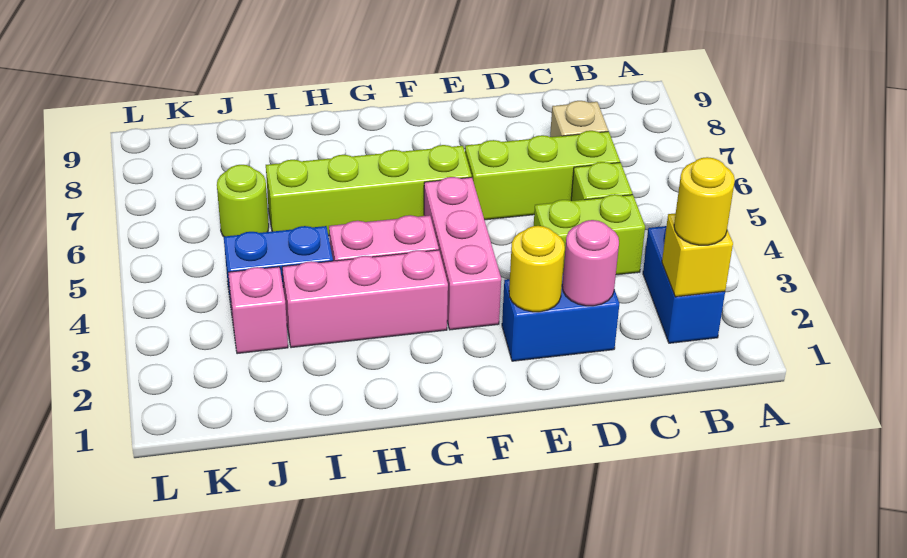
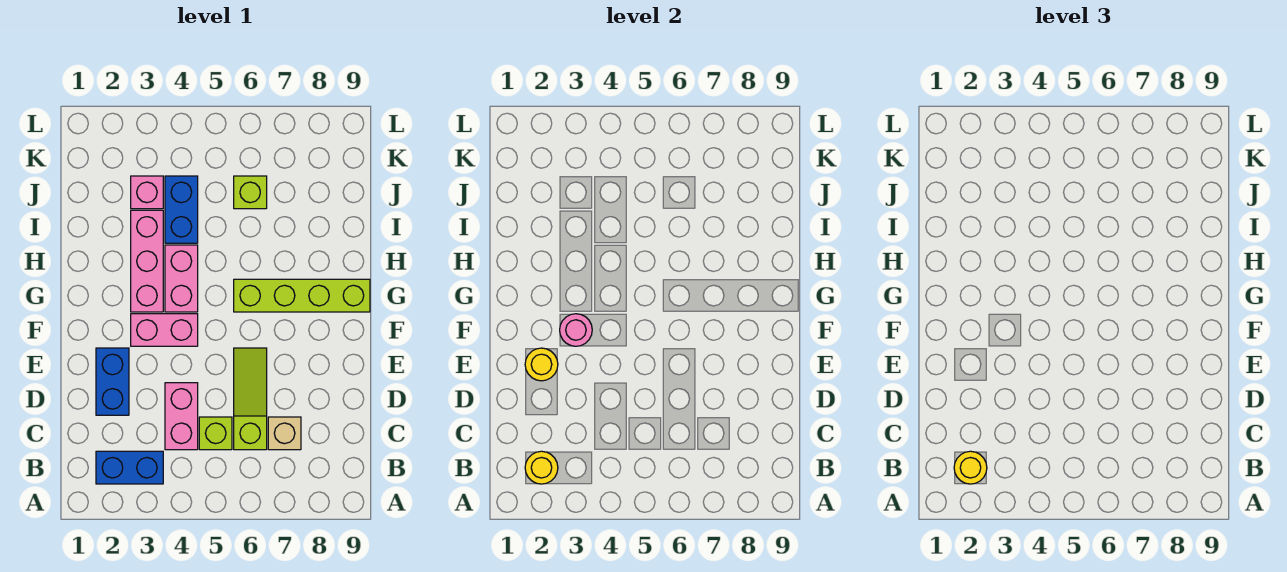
yellow 1x1 brick [662,213,733,297] -> yellow 1x1 round brick [525,451,558,484]
lime 1x2 brick [534,194,645,275] -> pink 1x2 brick [165,383,198,450]
lime 1x3 brick [465,131,620,220] -> lime 1x3 slope [234,348,267,450]
pink 1x1 round brick [562,220,619,306] -> pink 1x1 round brick moved to [560,314,592,346]
pink 1x3 brick [424,177,501,330] -> pink 1x2 brick [131,314,198,346]
lime 1x4 brick [266,145,472,236] -> lime 1x4 brick turned to [234,279,370,312]
lime 1x1 round brick [217,165,269,237] -> lime 1x1 brick [234,176,267,209]

